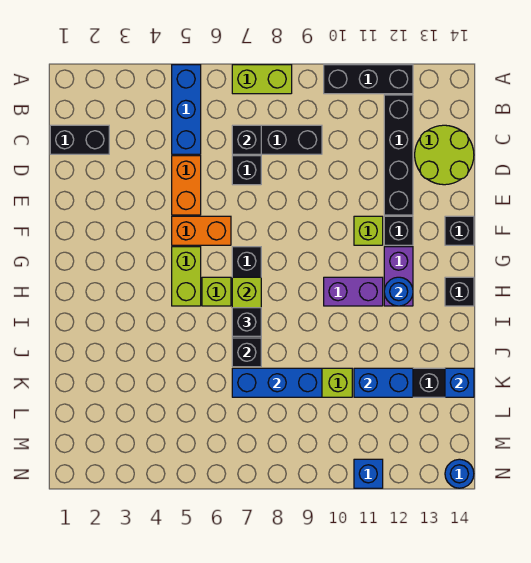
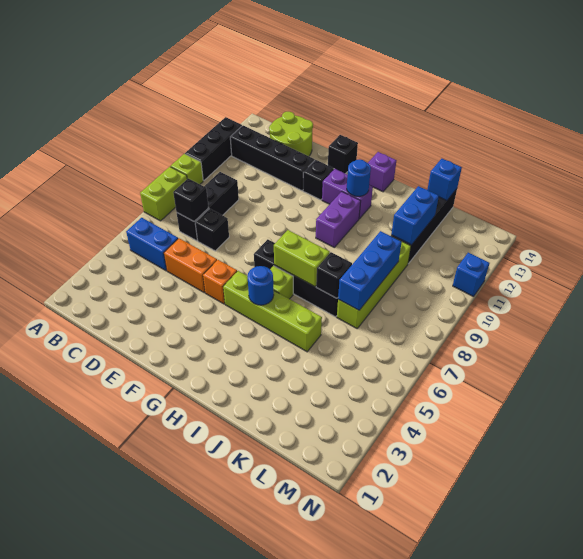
blue 1x3 brick [172,65,201,154] -> blue 1x2 brick [126,218,178,271]
black 1x2 brick [50,125,109,154] -> none
orange 1x2 brick [172,216,231,245] -> orange 1x1 brick [203,260,237,304]
lime 1x1 brick [354,216,383,245] -> lime 1x1 brick moved to [171,154,203,184]
lime 1x2 brick [172,247,201,306] -> lime 1x4 brick [223,271,322,352]
black 1x1 brick [445,277,474,306] -> purple 1x1 brick [368,152,396,192]
black 1x1 brick [232,308,261,336] -> none
blue 1x1 round brick [445,459,474,488] -> blue 1x1 round brick moved to [248,266,274,305]

